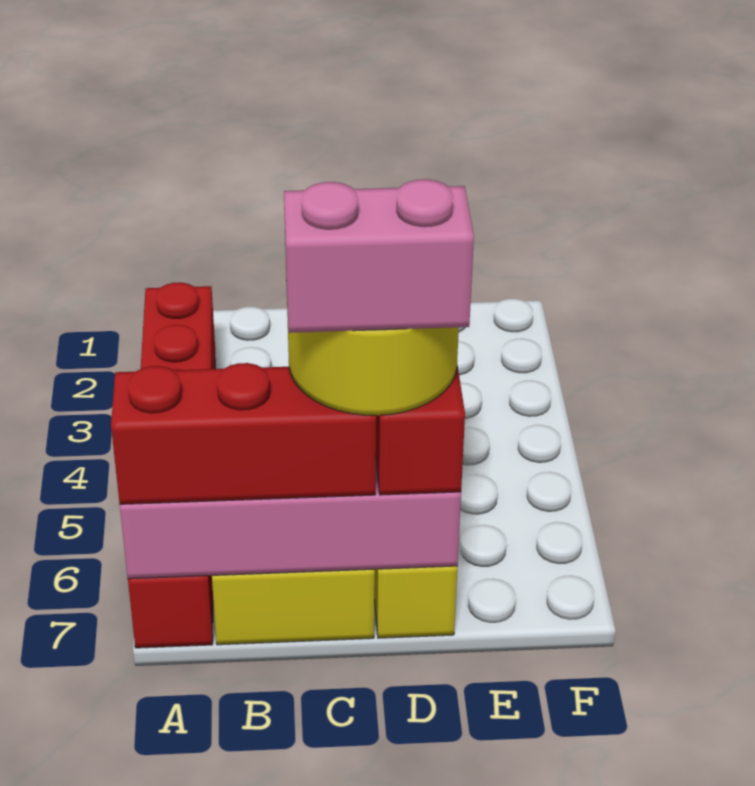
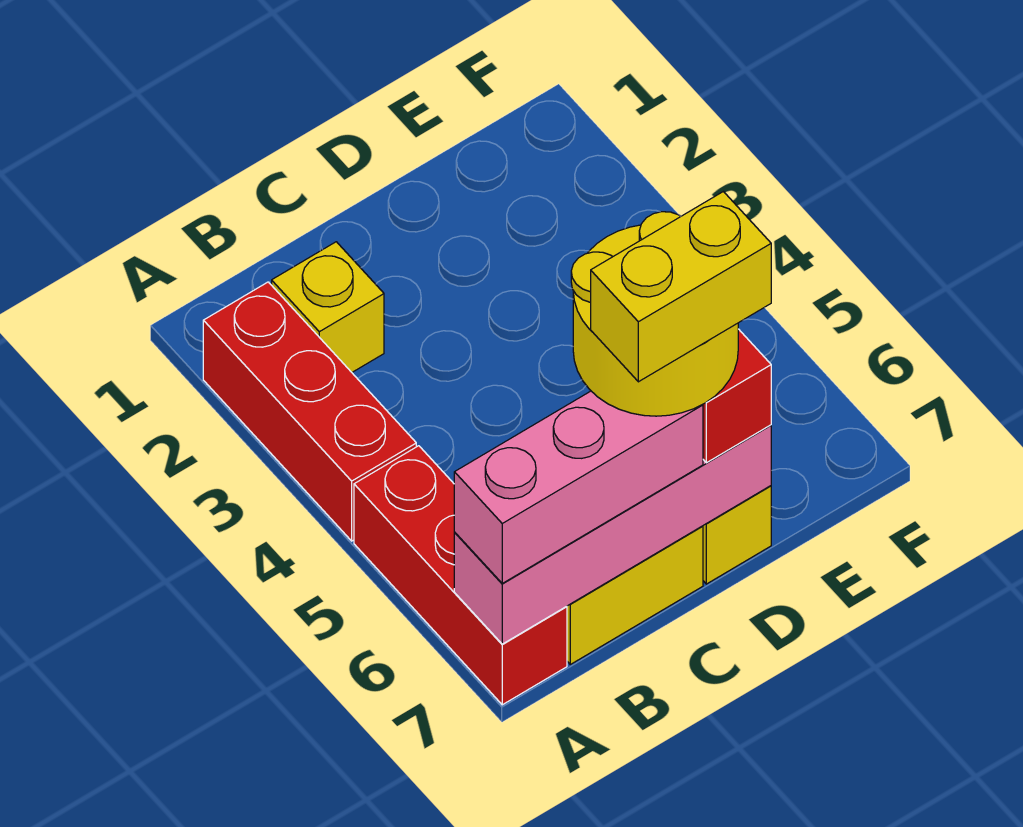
red 1x3 brick [111,363,376,504] -> pink 1x3 brick [454,391,703,583]
none -> yellow 1x1 brick [272,242,384,372]
pink 1x2 brick [284,179,474,333] -> yellow 1x2 brick [591,192,771,382]

